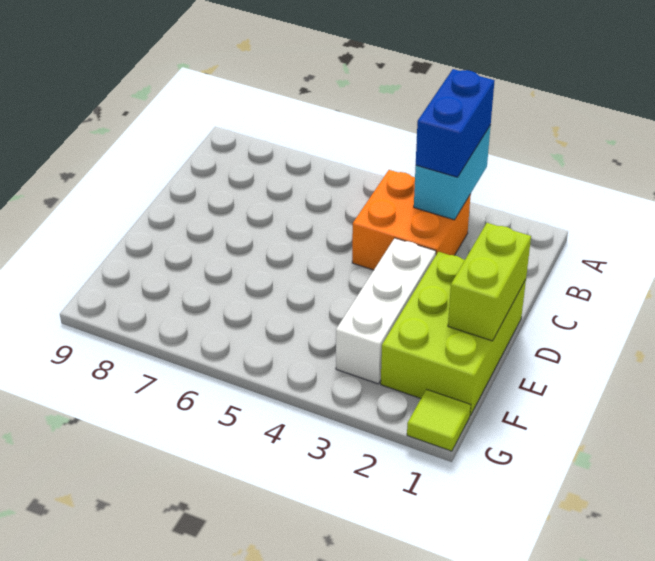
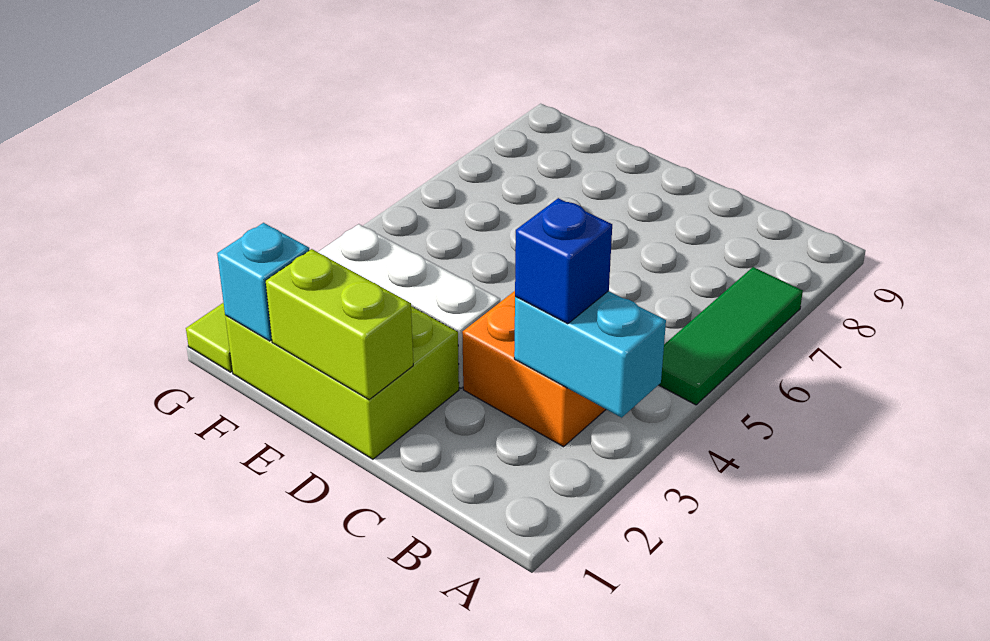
blue 1x2 brick [416,69,495,177] -> blue 1x1 brick [515,198,612,324]
none -> green 1x3 tile [659,267,803,405]
none -> cyan 1x1 brick [217,223,309,341]

